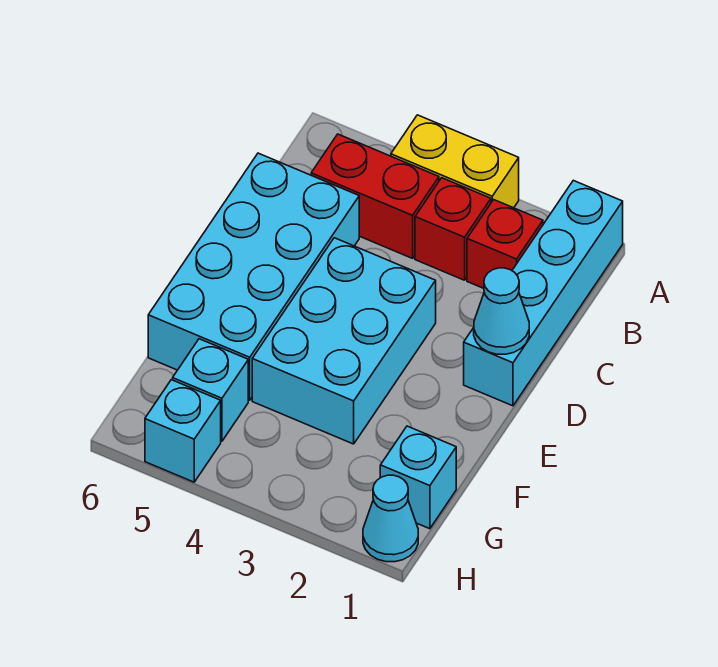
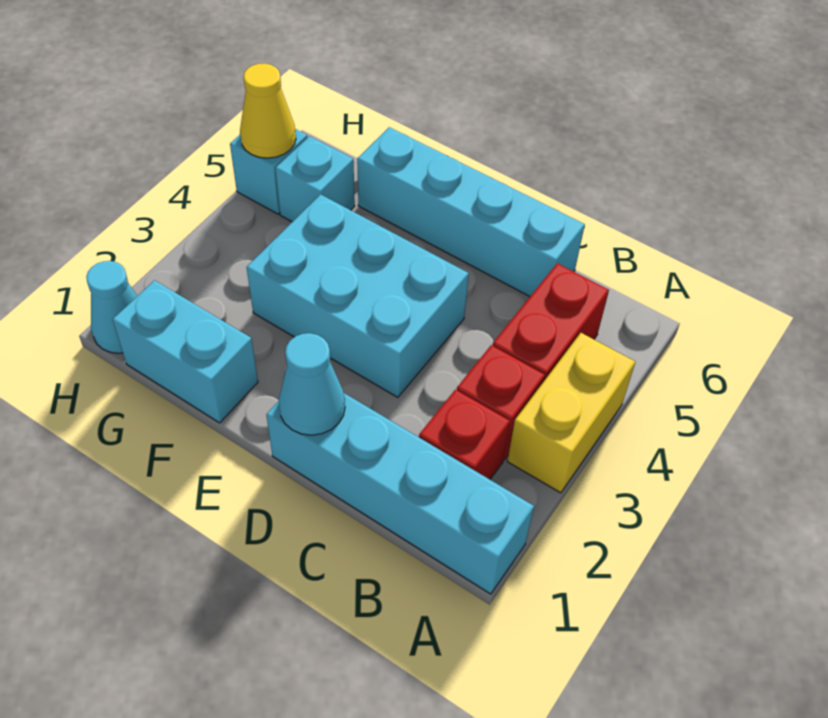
cyan 2x4 brick [148,153,359,400] -> cyan 1x4 brick [357,127,585,296]
cyan 1x1 brick [380,426,456,529] -> cyan 1x2 brick [113,280,258,423]
none -> yellow 1x1 cone [240,63,296,158]

